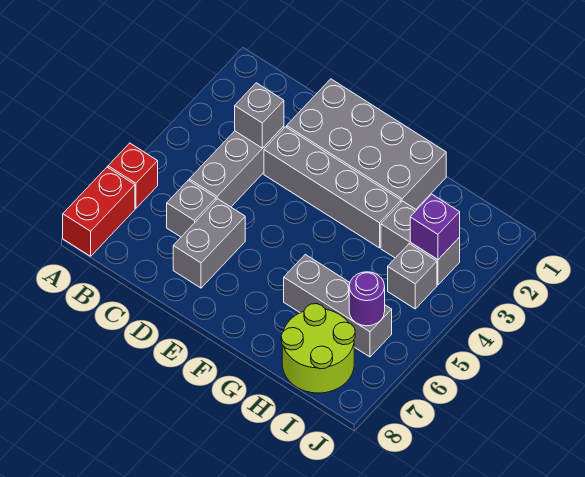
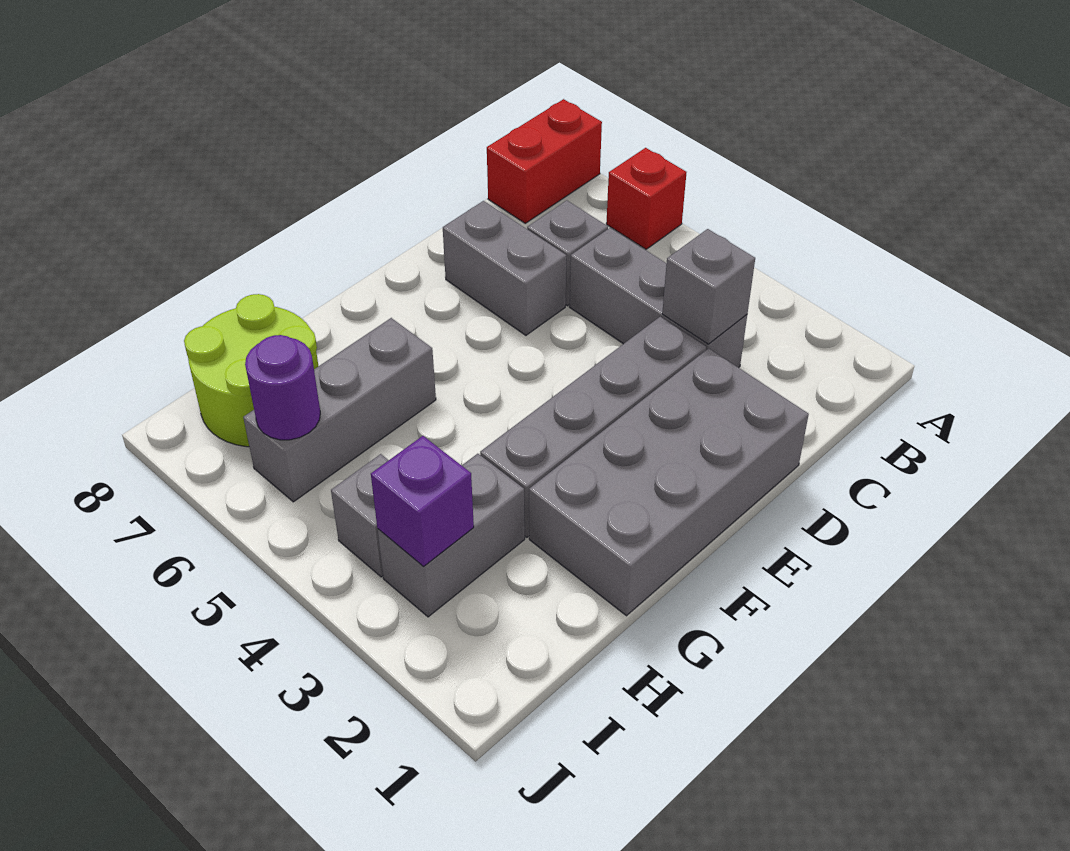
red 1x2 brick [63,167,135,256] -> red 1x2 brick turned to [487,99,602,223]

